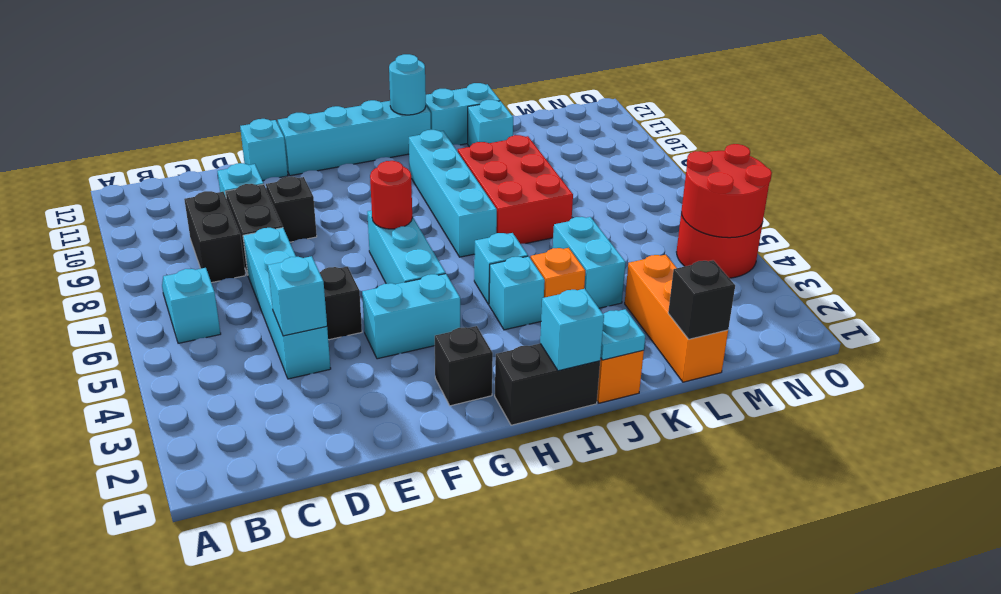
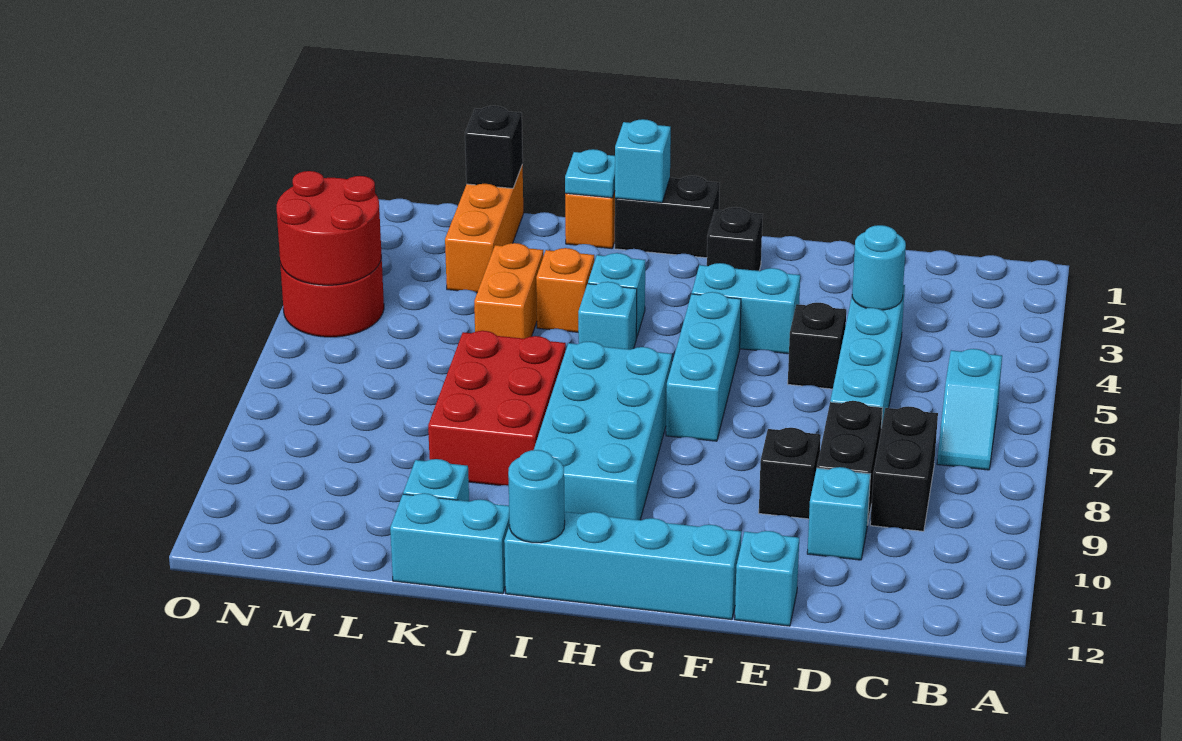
cyan 1x1 brick [268,256,327,336] -> cyan 1x1 round brick [852,225,906,310]
red 1x1 round brick [370,161,412,229] -> none
cyan 1x4 brick [409,130,497,257] -> cyan 2x4 brick [534,342,672,520]
cyan 1x2 brick [553,217,626,308] -> orange 1x2 brick [474,243,543,339]

